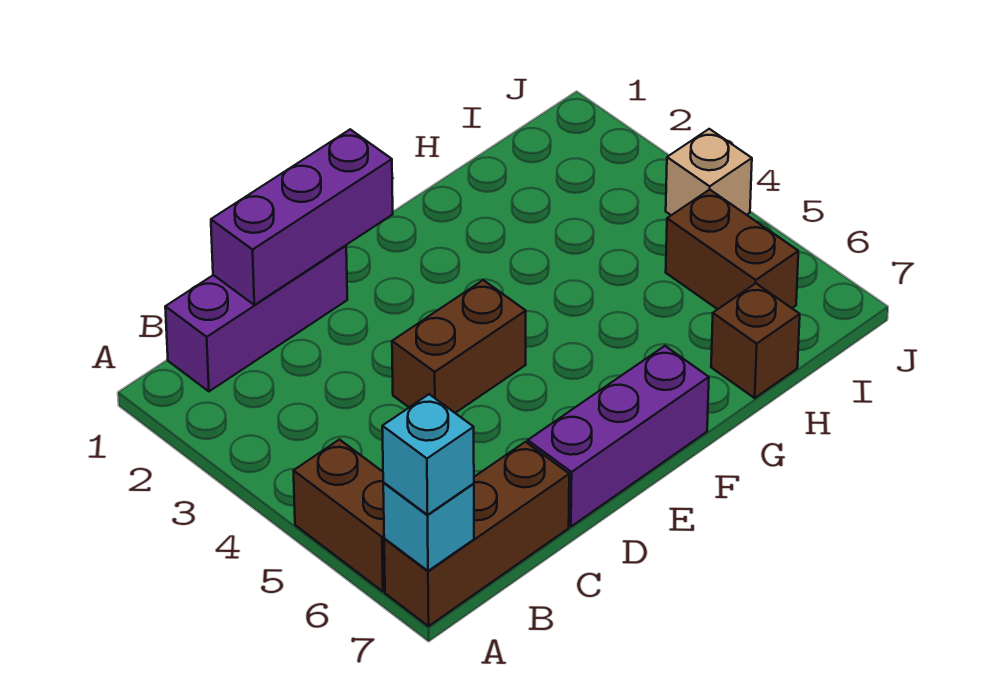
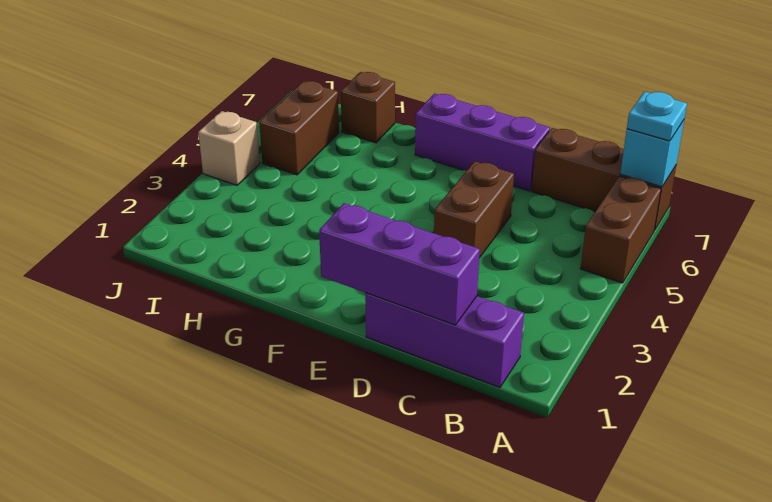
cyan 1x1 brick [382,394,474,515] -> cyan 1x1 plate [627,92,687,141]
brown 1x2 brick [392,280,526,413] -> brown 1x2 brick turned to [434,161,514,258]

